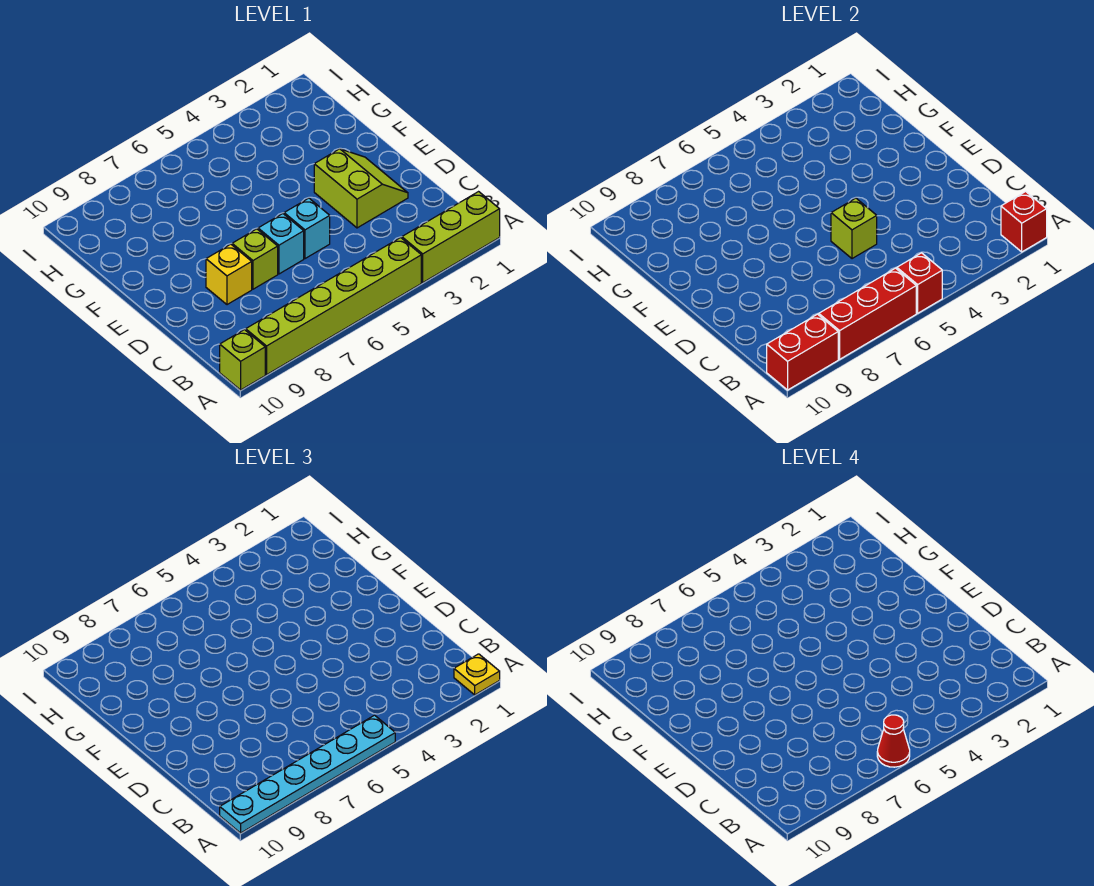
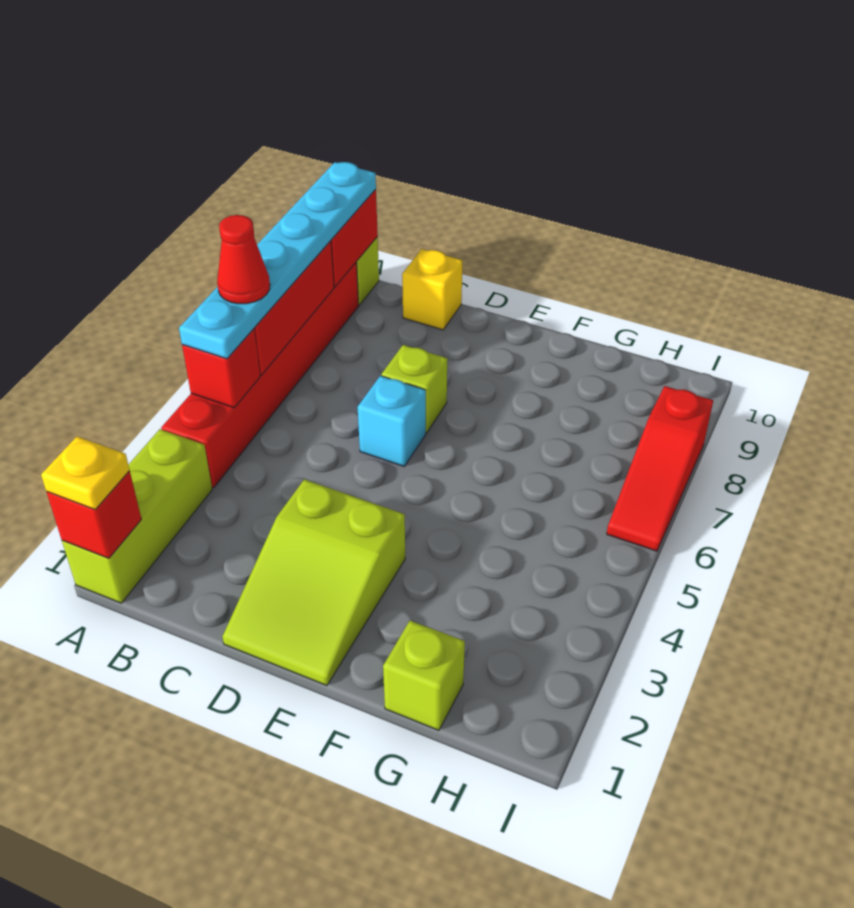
lime 1x6 brick [246,238,421,375] -> red 1x6 brick [161,263,359,488]
lime 2x2 slope [314,149,408,228] -> lime 2x3 slope [222,479,405,686]
cyan 1x1 brick [284,198,330,259] -> none
lime 1x1 brick [831,198,877,259] -> lime 1x1 brick moved to [383,621,465,730]
yellow 1x1 brick [206,244,252,305] -> yellow 1x1 brick moved to [402,249,462,330]
none -> red 1x3 slope [607,386,713,551]

